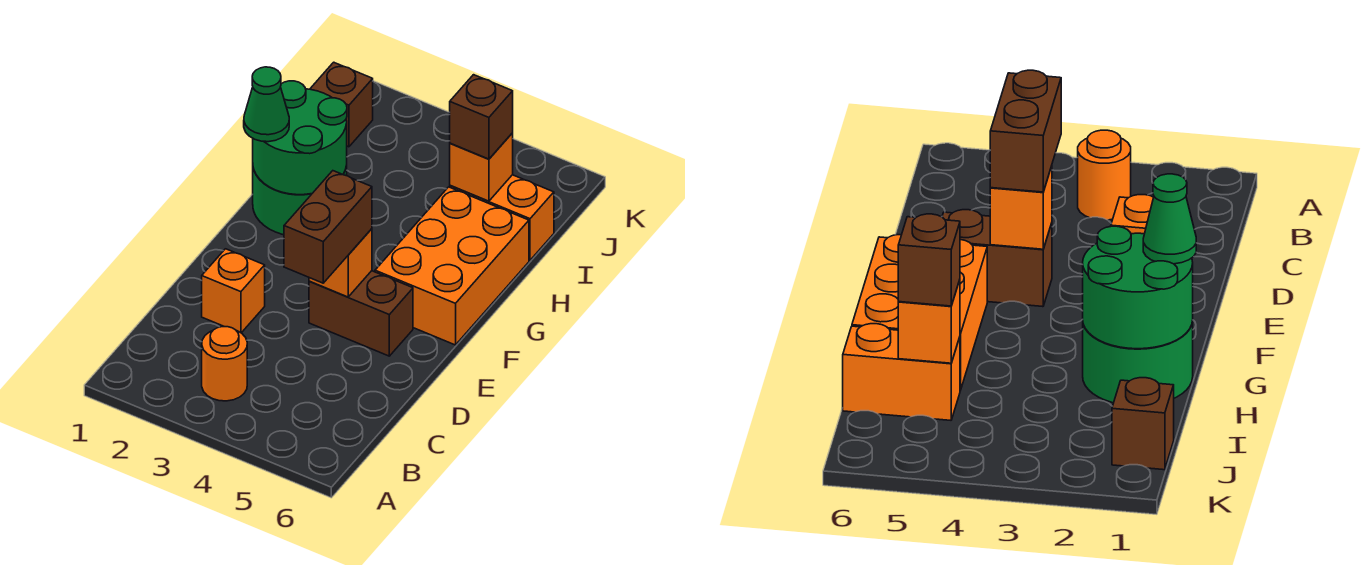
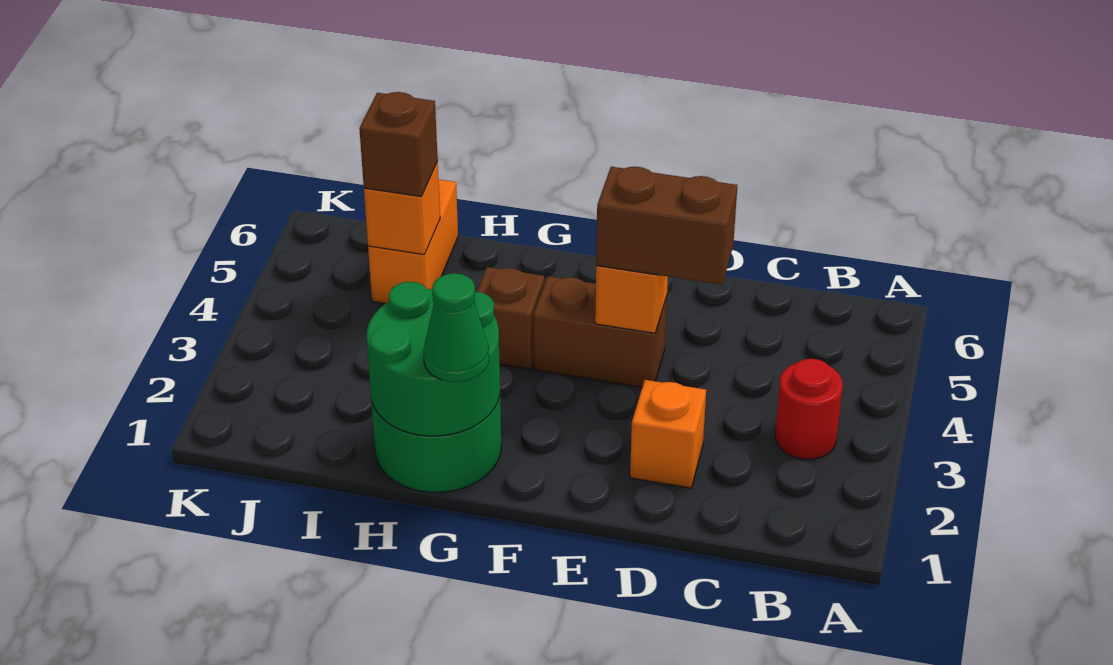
orange 1x1 round brick [202,327,247,401] -> red 1x1 round brick [775,359,843,460]
brown 1x2 brick [309,271,413,356] -> brown 1x2 brick turned to [533,276,667,387]
orange 2x3 brick [375,187,529,345] -> none
brown 1x1 brick [310,62,373,147] -> brown 1x1 brick moved to [477,267,544,369]

